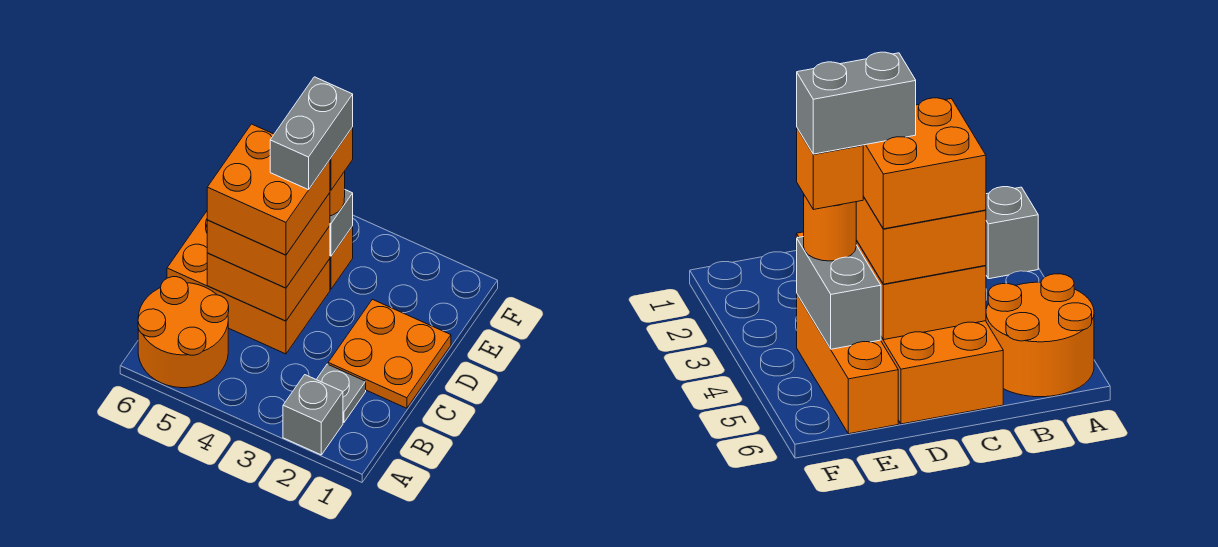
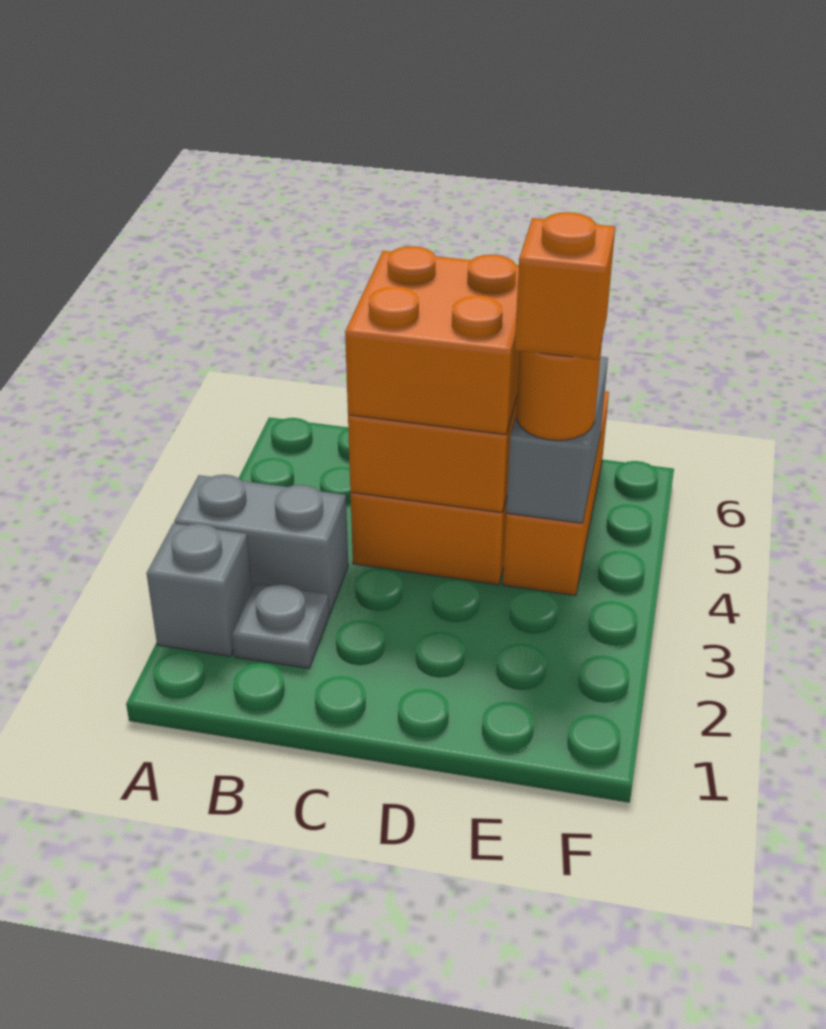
orange 2x2 round brick [138,277,229,388] -> none
orange 2x2 plate [328,299,451,408] -> none
orange 2x2 brick [207,124,330,255] -> none
grey 1x2 brick [270,77,353,190] -> grey 1x2 brick moved to [174,475,348,614]

